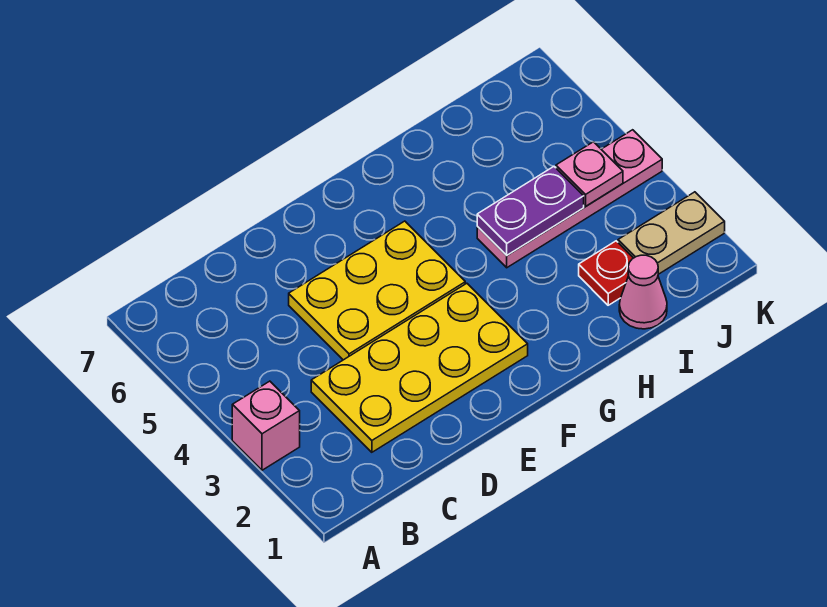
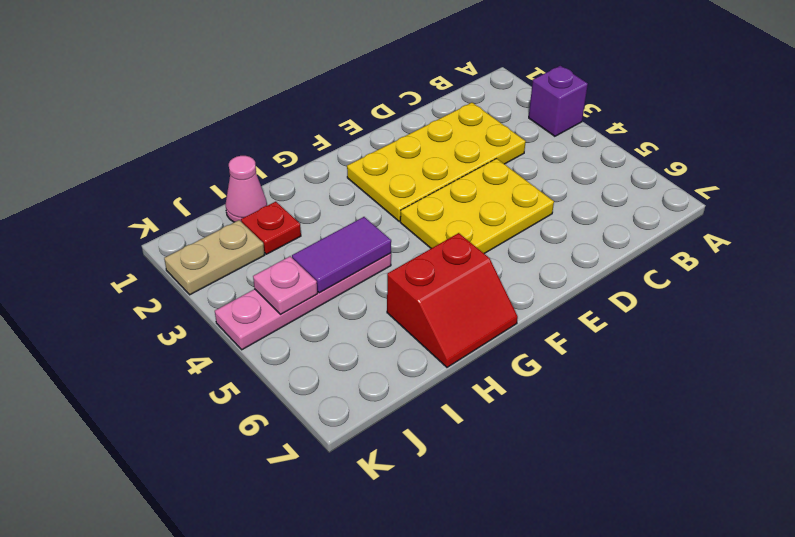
pink 1x1 brick [232,381,300,470] -> purple 1x1 brick [529,66,588,136]
none -> red 2x2 slope [387,233,518,367]
purple 1x2 plate [477,166,584,255] -> purple 1x2 tile [292,217,391,293]

